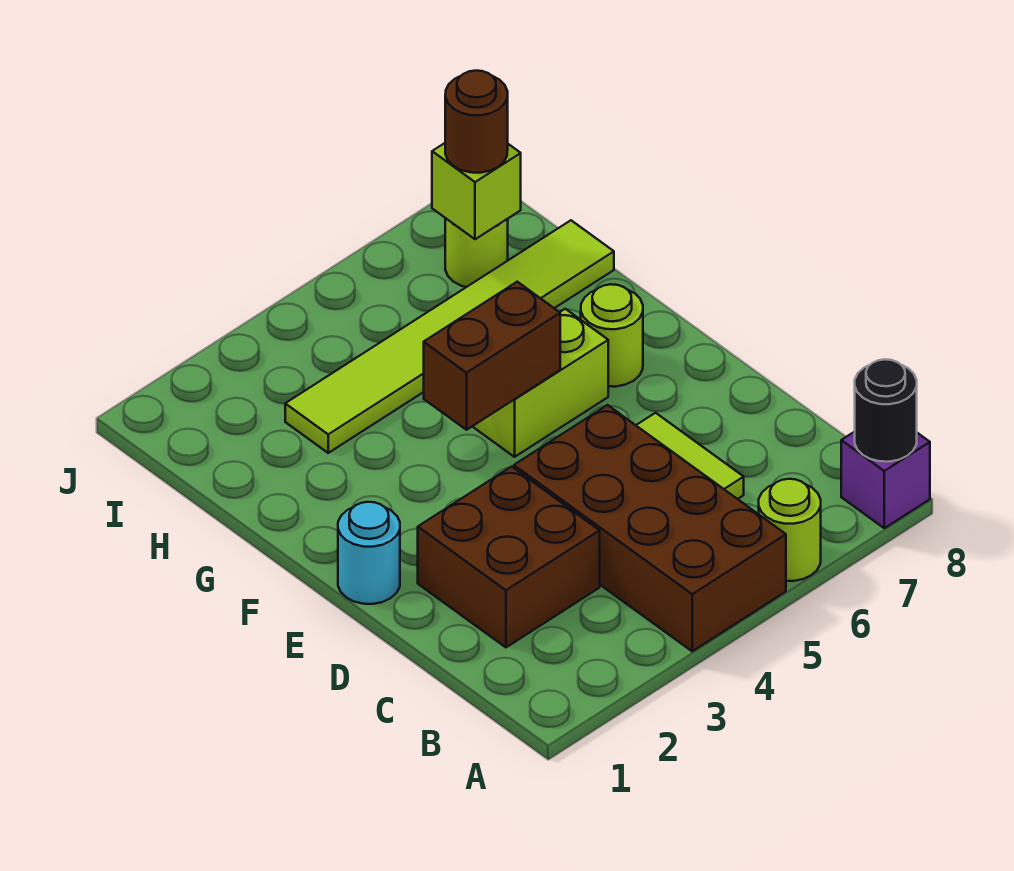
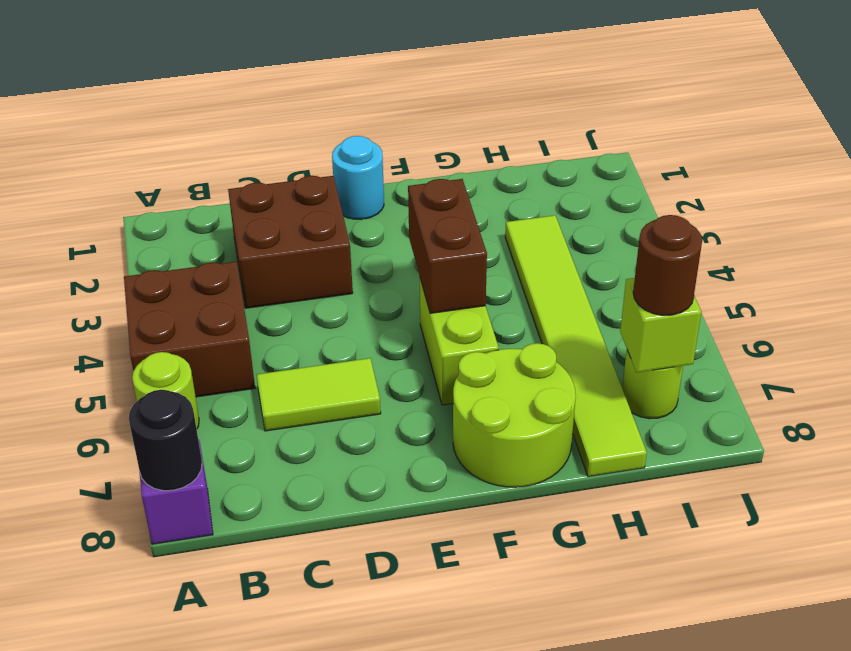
brown 2x4 brick [514,405,786,651] -> brown 2x2 brick [124,261,255,397]
lime 1x1 round brick [581,284,643,387] -> lime 2x2 round brick [453,343,576,487]

